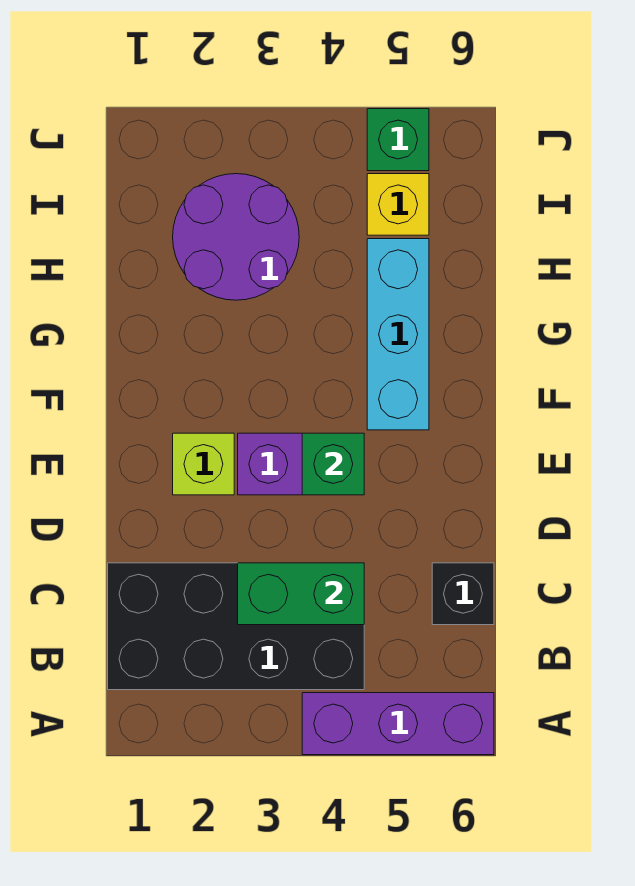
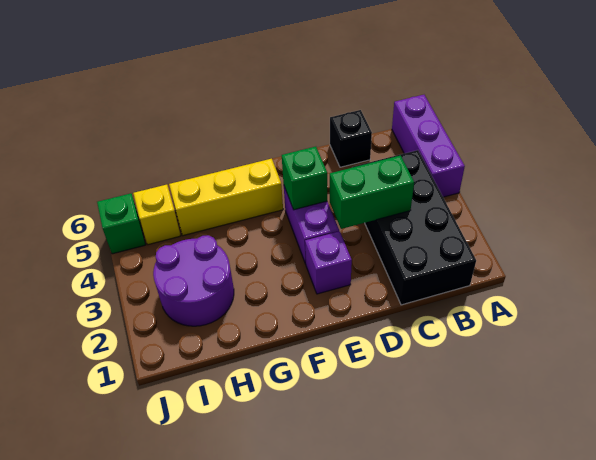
green 1x2 brick [238,563,364,625] -> green 1x2 brick turned to [330,156,414,229]
lime 1x1 brick [173,433,234,495] -> purple 1x1 brick [305,231,352,294]
cyan 1x3 brick [367,239,429,430] -> yellow 1x3 brick [169,159,283,236]

